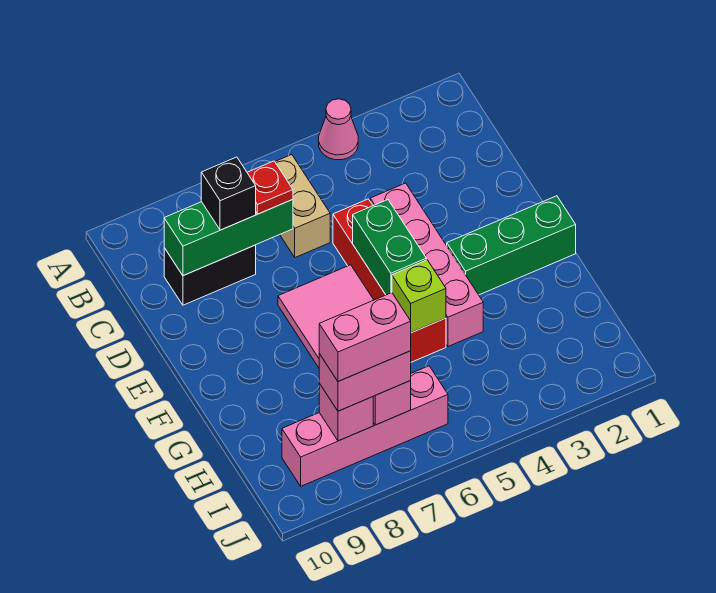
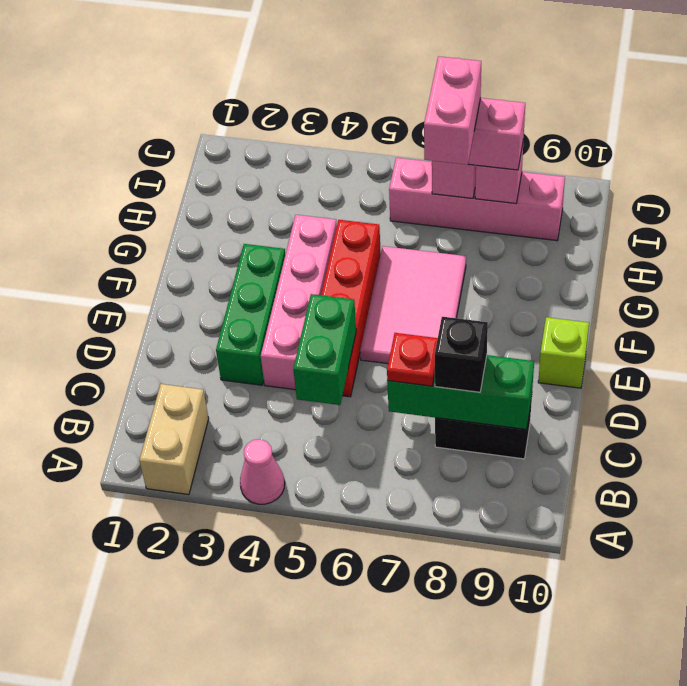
tan 1x2 brick [275,155,330,257] -> tan 1x2 brick moved to [139,384,209,495]
green 1x2 brick [353,200,426,295] -> green 1x2 brick moved to [293,294,356,405]
green 1x3 brick [447,196,576,295] -> green 1x3 brick turned to [216,244,285,385]
lime 1x1 brick [392,260,446,333] -> lime 1x1 brick moved to [538,317,589,388]
pink 1x2 brick [319,293,411,382] -> pink 1x2 brick turned to [424,56,481,165]

